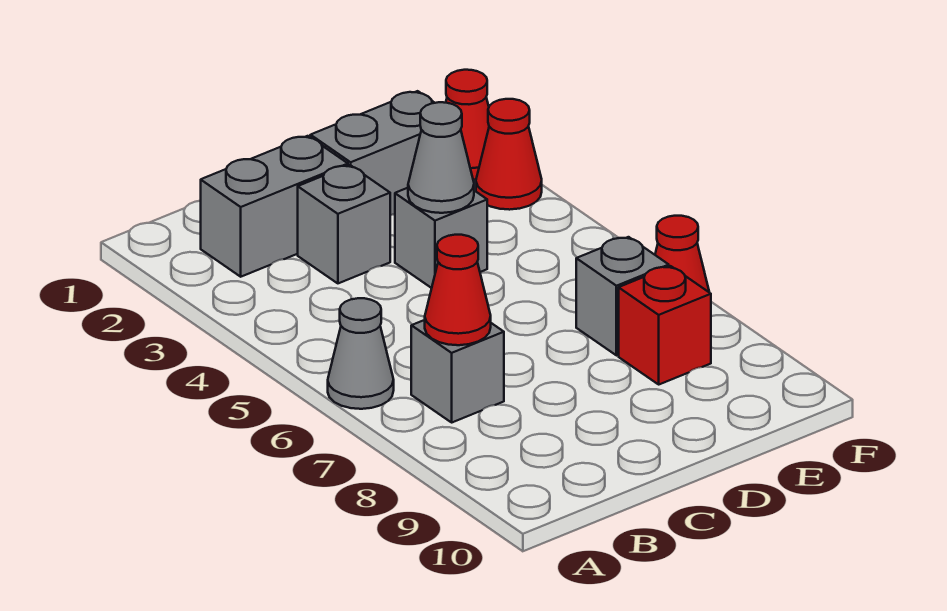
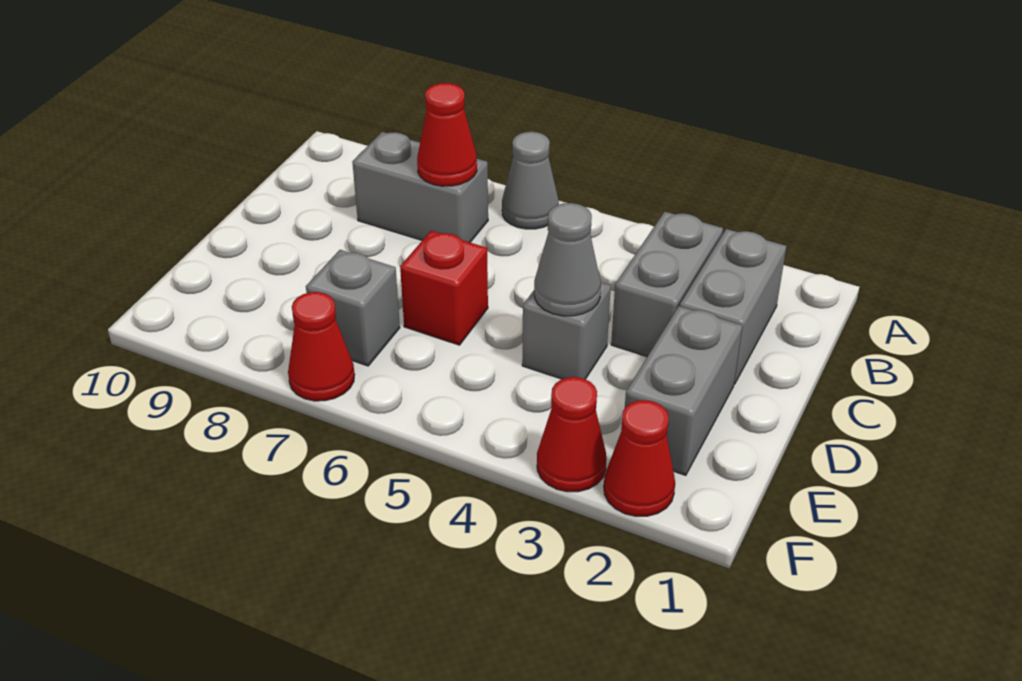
grey 1x1 brick [411,320,504,422] -> grey 1x2 brick [352,132,488,242]
grey 1x1 brick [298,165,390,283] -> grey 1x2 brick [611,212,723,357]
red 1x1 brick [619,266,711,384] -> red 1x1 brick moved to [400,231,488,345]

